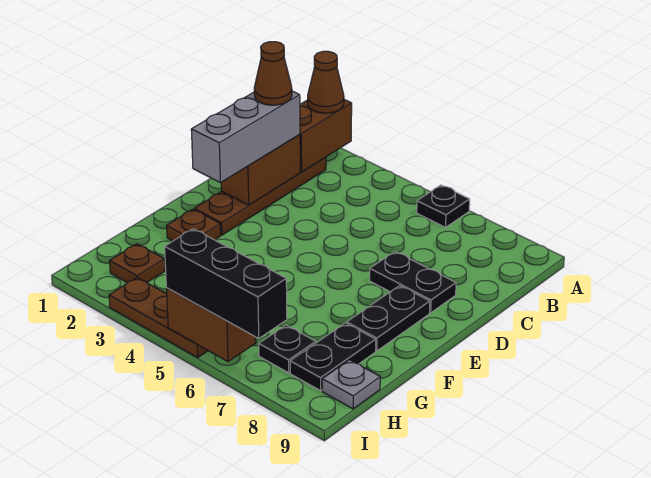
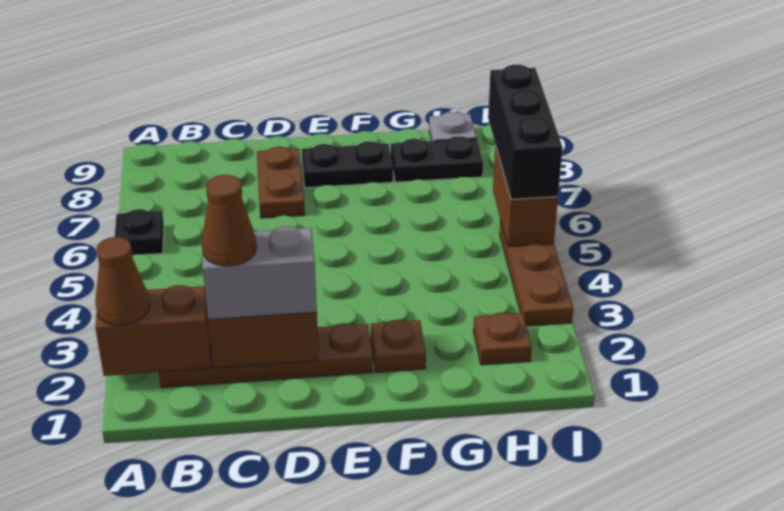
grey 1x3 brick [191,91,300,183] -> grey 1x2 brick [203,226,317,320]
black 1x2 plate [370,252,456,313] -> brown 1x2 plate [257,147,305,218]
black 1x1 plate [259,325,316,373] -> none

